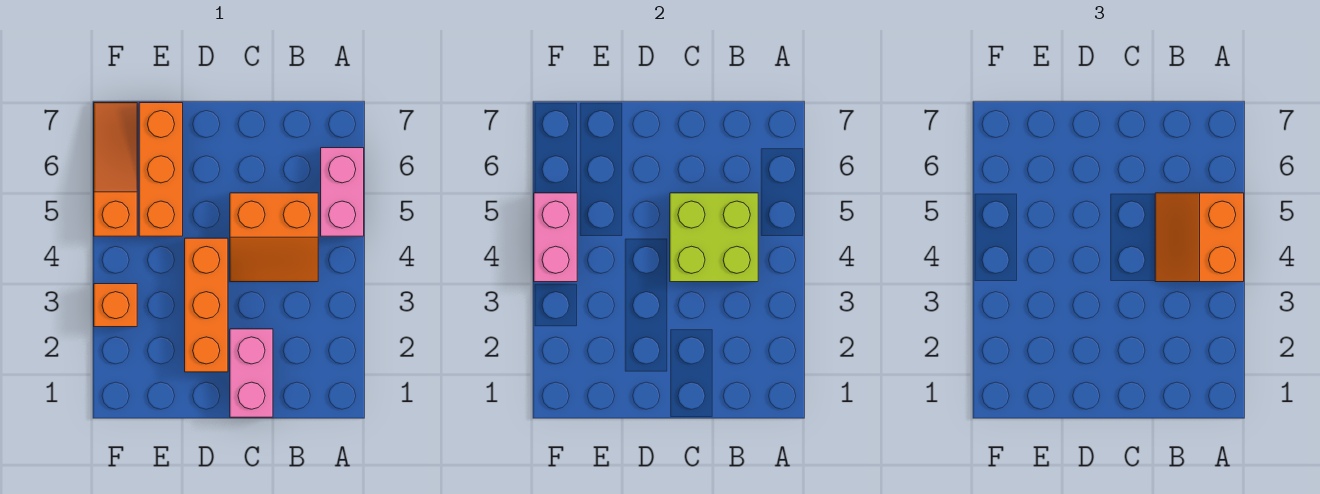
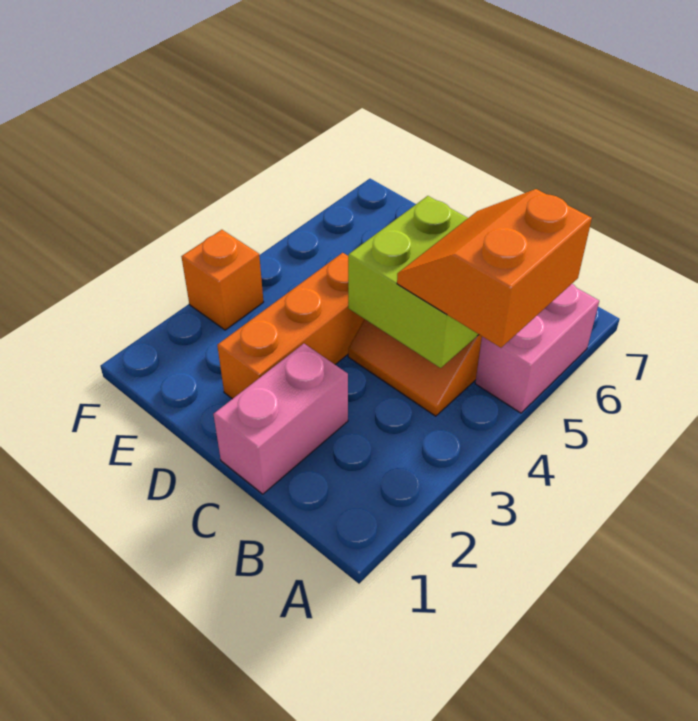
orange 1x3 brick [139,103,183,236] -> none
pink 1x2 brick [534,193,577,282] -> none
orange 1x3 slope [94,103,137,236] -> none

